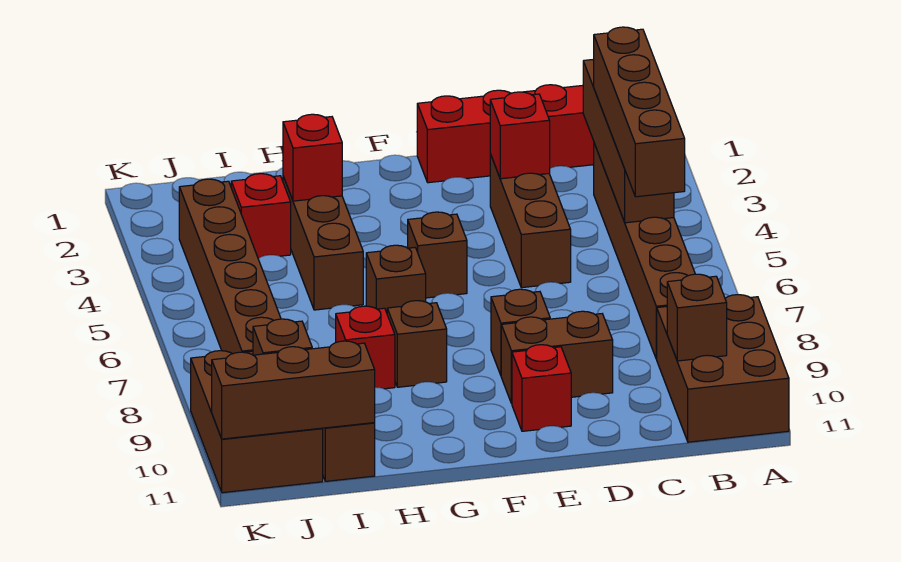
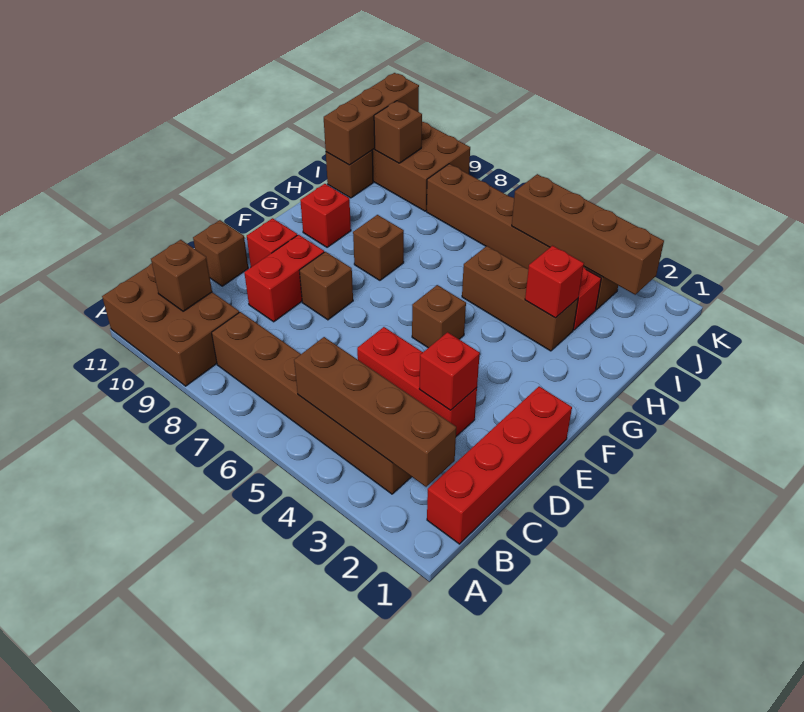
brown 1x4 brick [594,27,685,197] -> brown 1x4 brick moved to [512,174,664,295]
brown 1x3 brick [490,154,571,288] -> red 1x3 brick [357,327,477,436]
brown 1x2 brick [501,311,613,403] -> red 1x2 brick [244,235,324,322]
brown 1x1 brick [366,245,426,313] -> brown 1x1 brick moved to [193,220,248,286]
red 1x1 brick [336,306,395,389] -> red 1x1 brick moved to [300,184,351,247]

